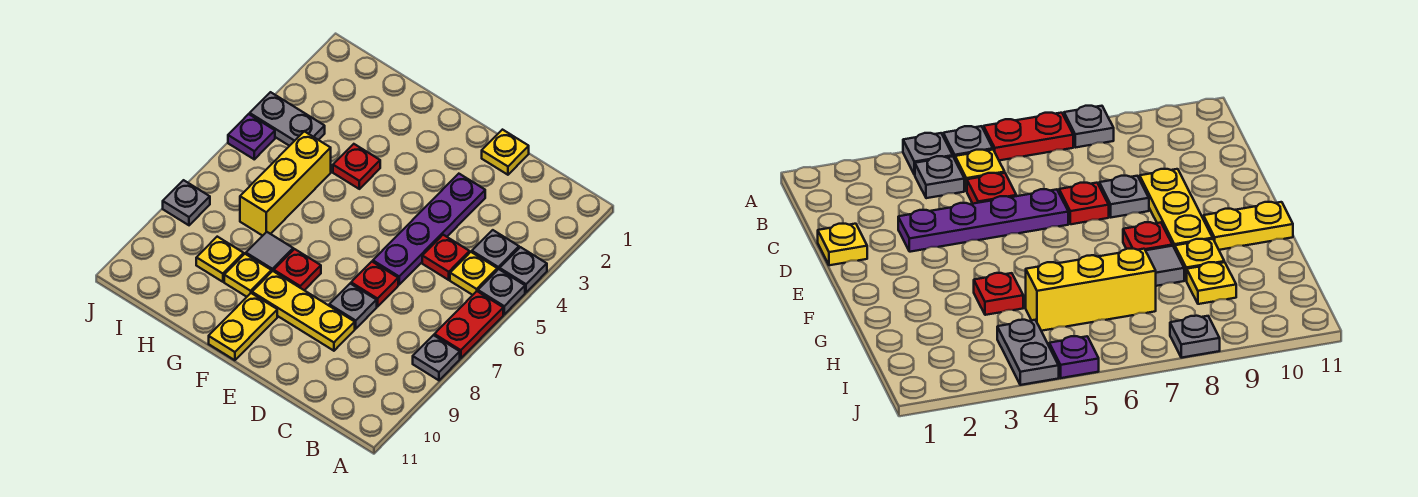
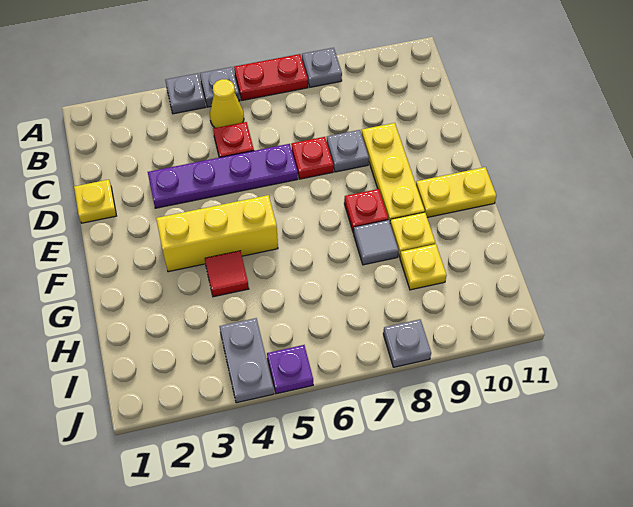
grey 1x1 plate [472,230,519,270] -> none
yellow 1x1 plate [450,252,497,295] -> yellow 1x1 cone [210,79,244,128]
red 1x1 plate [333,144,380,189] -> red 1x1 tile [205,251,249,297]
yellow 1x3 brick [240,131,331,236] -> yellow 1x3 brick moved to [156,195,278,272]

